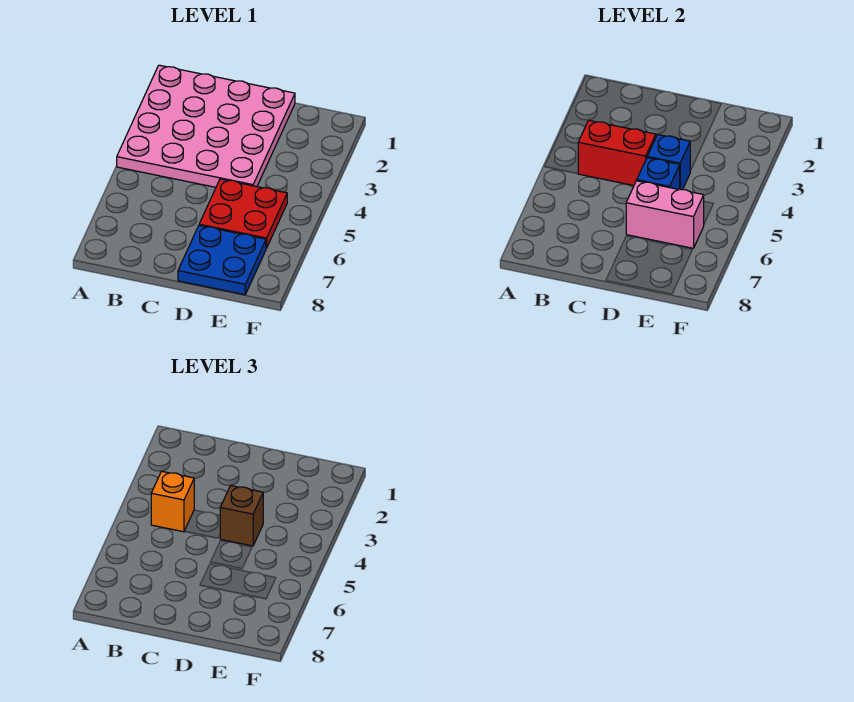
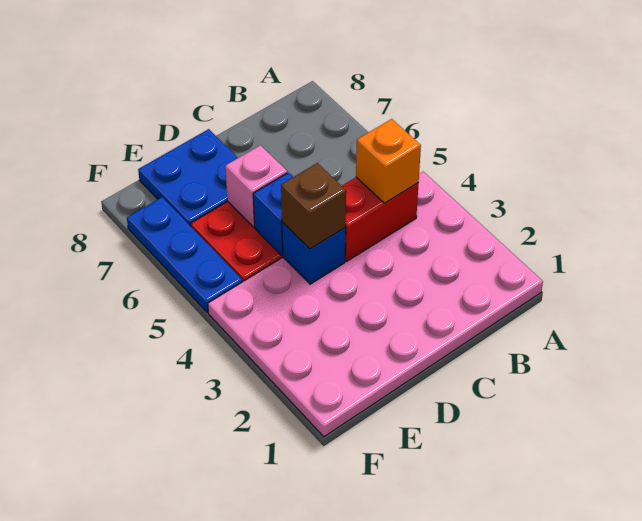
pink 4x4 plate [117,65,295,187] -> pink 4x6 plate [208,172,543,437]
pink 1x2 brick [626,181,704,248] -> pink 1x1 brick [225,145,287,227]
none -> blue 1x3 plate [127,197,243,313]

